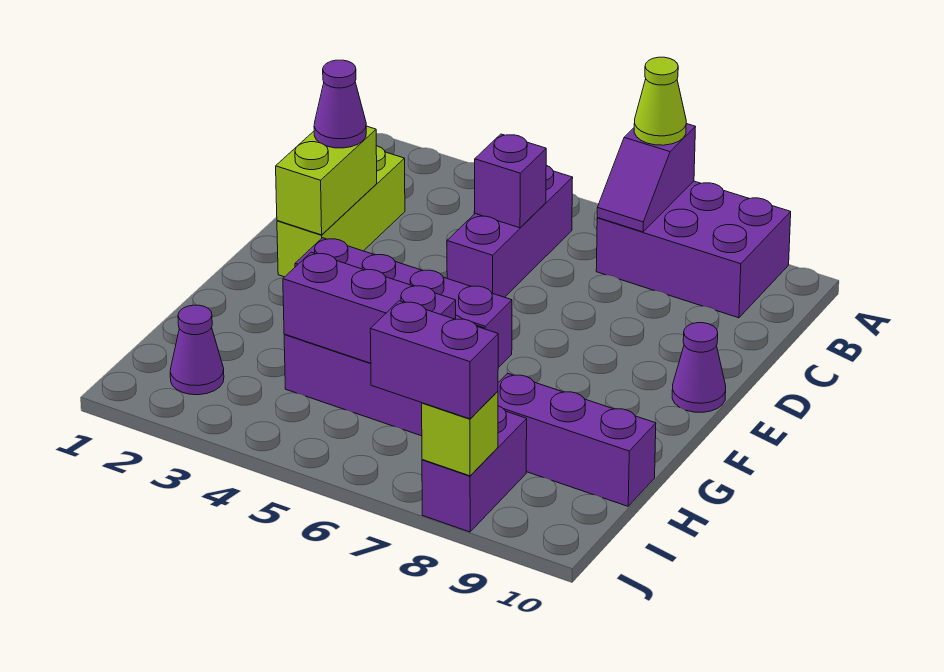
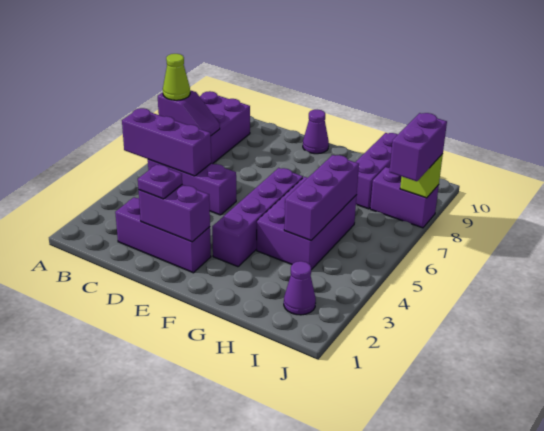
lime 1x3 brick [277,146,405,277] -> purple 1x3 brick [115,197,211,273]
purple 1x1 brick [475,134,546,228] -> purple 1x3 brick [122,108,211,176]
lime 1x2 brick [276,126,377,235] -> purple 1x2 brick [139,185,210,242]
purple 1x1 cone [314,60,366,148] -> purple 1x1 plate [138,164,182,199]

